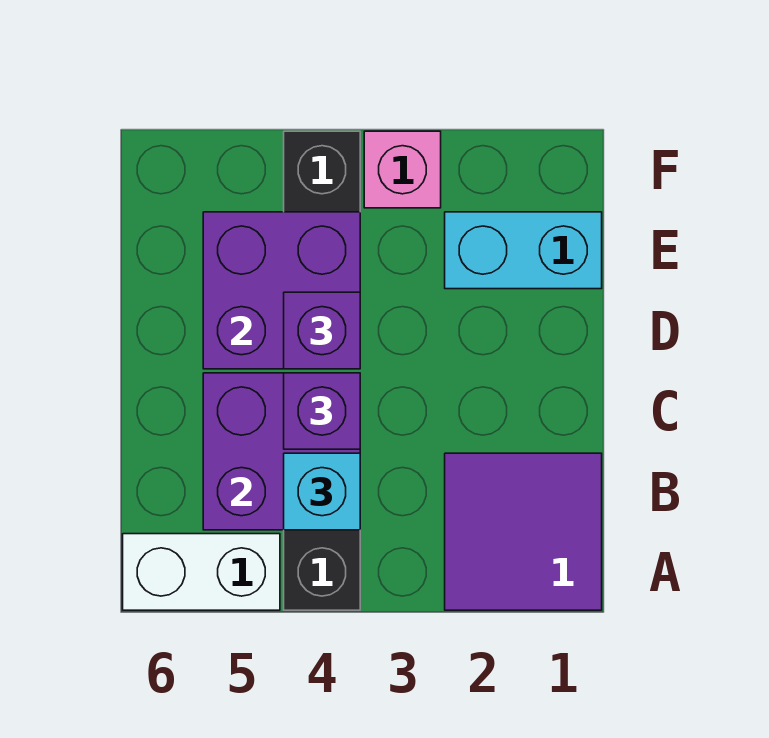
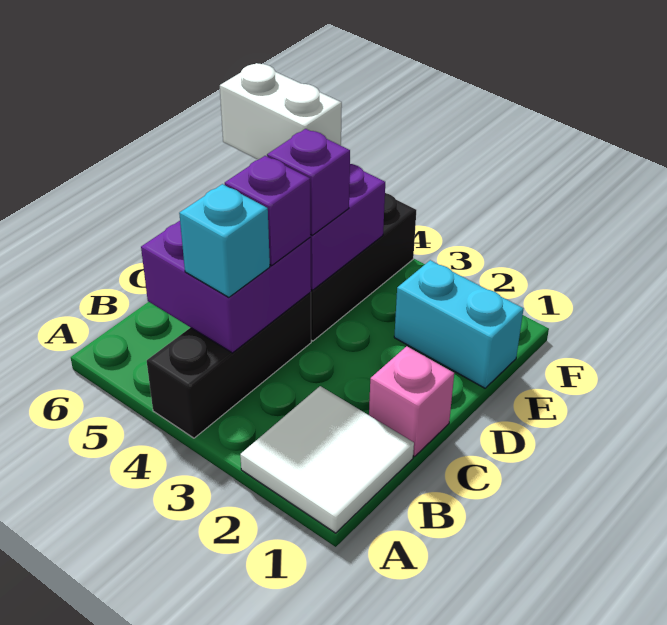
purple 2x2 tile [445,453,602,610] -> white 2x2 tile [240,386,414,533]
white 1x2 brick [123,534,280,610] -> white 1x2 brick moved to [220,63,342,160]
pink 1x1 brick [364,131,441,208] -> pink 1x1 brick moved to [369,346,454,457]

